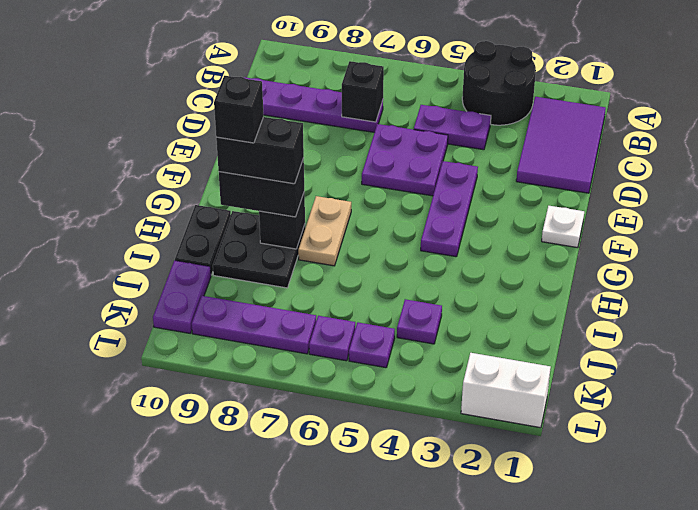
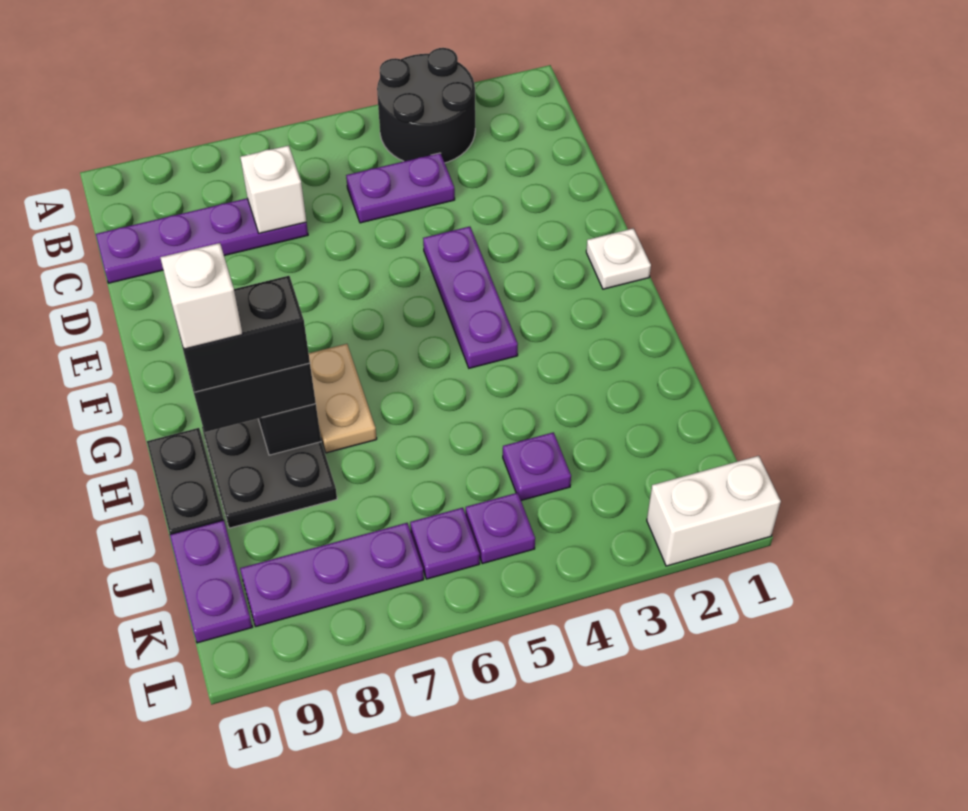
purple 2x3 tile [516,97,606,193] -> none
black 1x1 brick [342,61,384,122] -> white 1x1 brick [240,145,306,233]
purple 2x2 plate [362,124,448,196] -> none
black 1x1 brick [214,76,264,143] -> white 1x1 brick [160,243,243,349]

